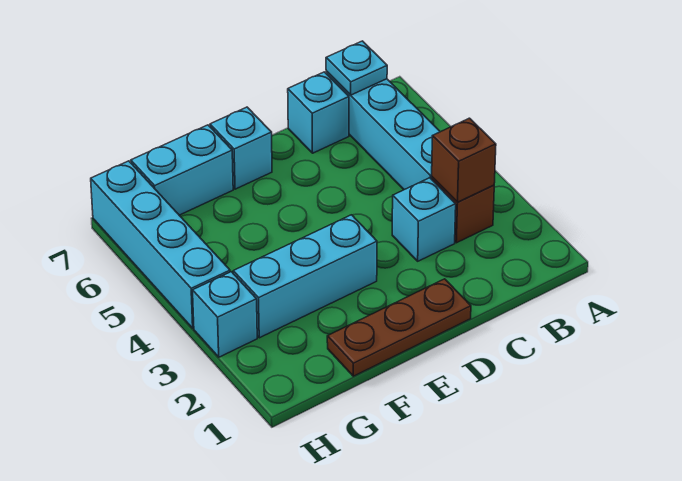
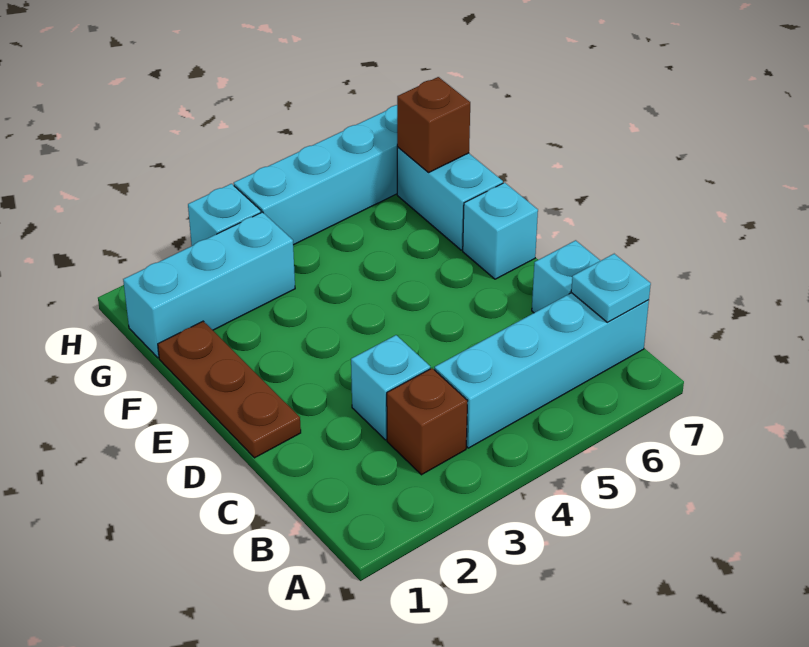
brown 1x1 brick [432,118,496,202] -> brown 1x1 brick moved to [397,77,470,172]
cyan 1x3 brick [233,215,377,338] -> cyan 1x3 brick turned to [123,212,295,358]

